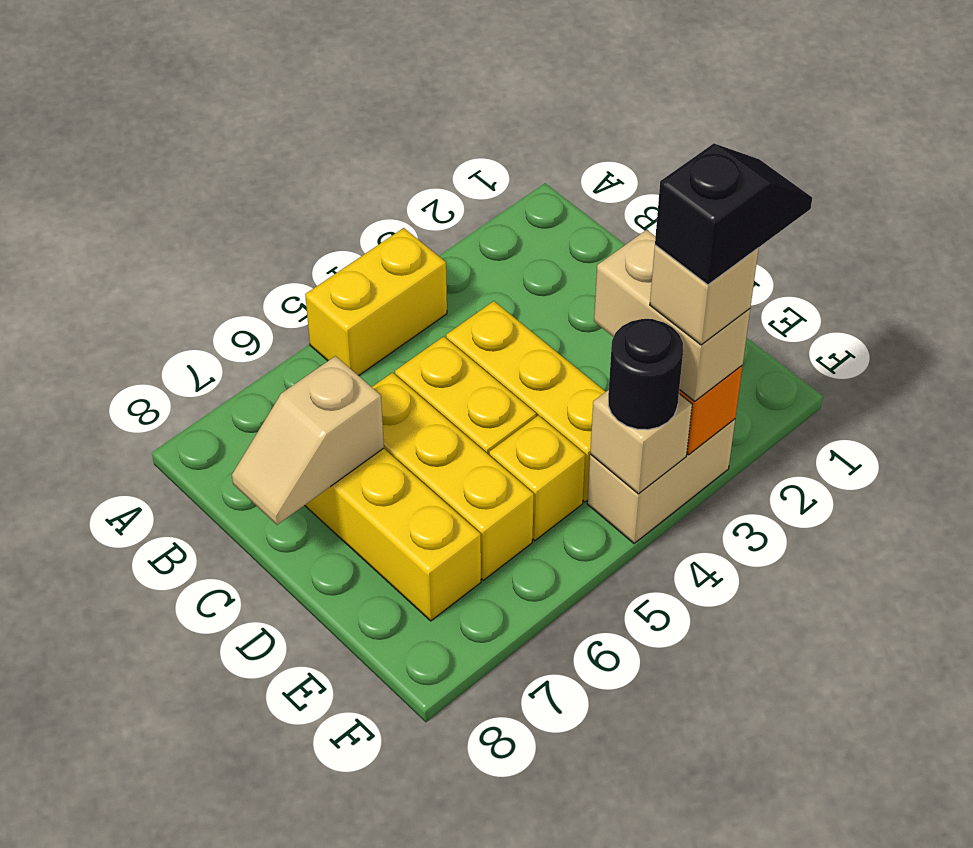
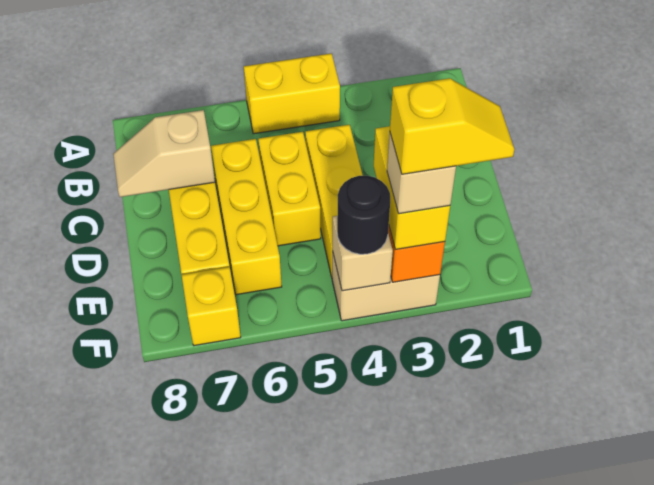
tan 1x2 brick [594,230,750,401] -> yellow 1x2 brick [374,126,450,249]
yellow 1x1 brick [489,415,585,541] -> yellow 1x1 brick moved to [182,267,241,346]
black 1x2 slope [655,143,812,285] -> yellow 1x2 slope [390,78,514,174]

